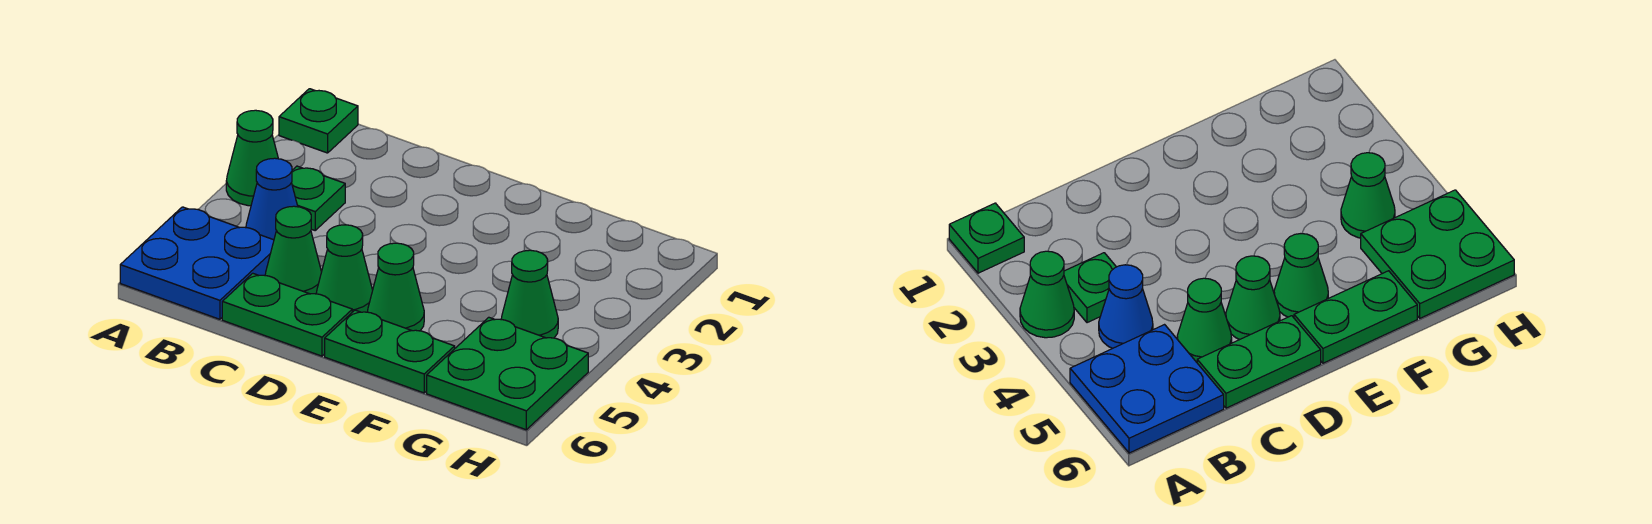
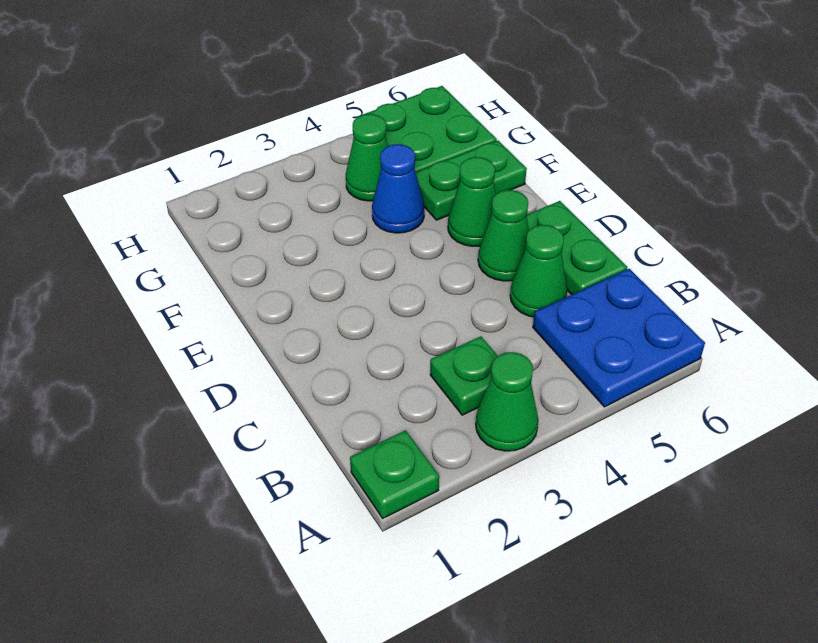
blue 1x1 cone [246,158,298,240] -> blue 1x1 cone moved to [372,144,424,233]
green 1x2 plate [325,310,455,393] -> green 1x2 plate turned to [416,140,527,220]

